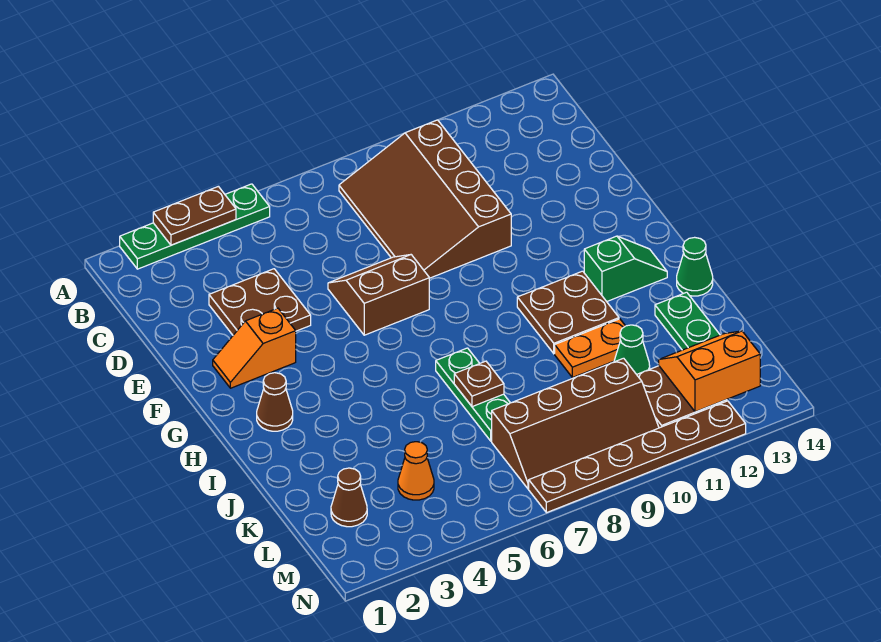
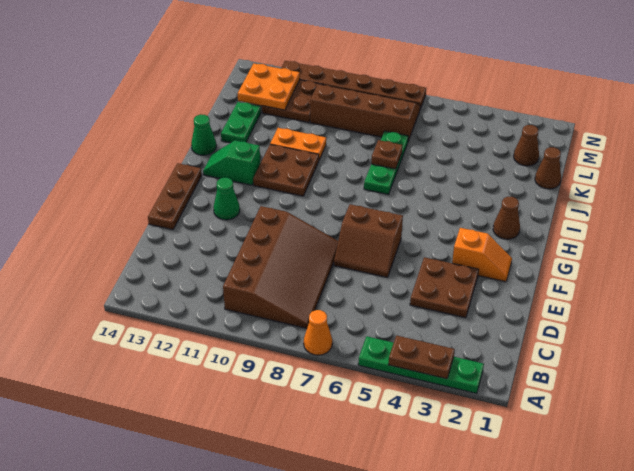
none -> brown 1x3 plate [148,163,202,230]
none -> brown 1x1 cone [535,147,561,189]
green 1x1 cone [614,325,650,374] -> green 1x1 cone moved to [214,178,240,220]
orange 1x1 cone [398,442,434,500] -> orange 1x1 cone moved to [304,310,332,355]
orange 2x2 slope [659,331,760,412] -> orange 2x2 plate [238,63,300,110]

